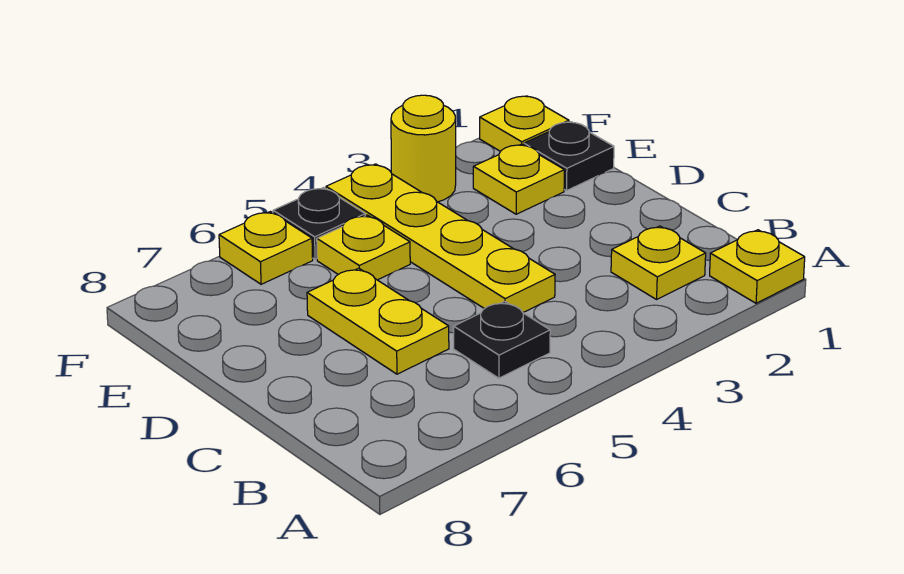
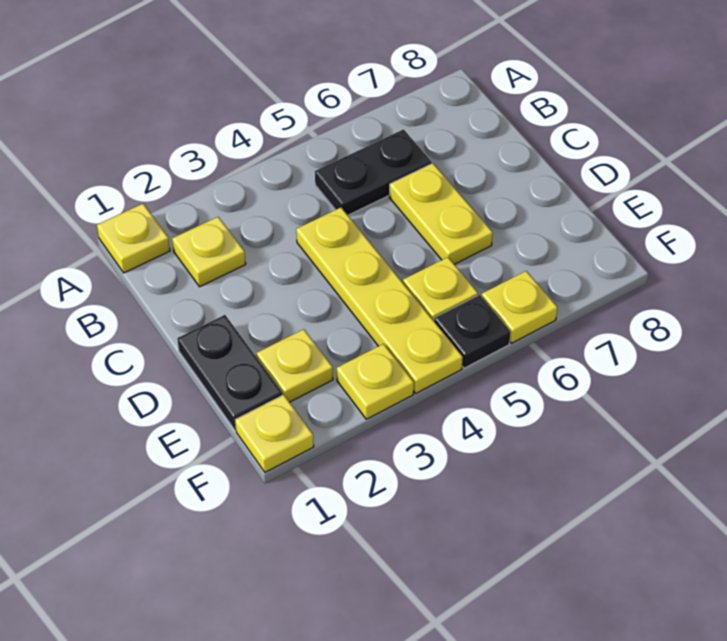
black 1x1 plate [454,302,550,378] -> black 1x2 plate [315,129,432,215]
black 1x1 plate [524,122,614,191] -> black 1x2 plate [177,315,283,430]
yellow 1x1 round brick [391,95,456,202] -> yellow 1x1 plate [337,344,414,419]

